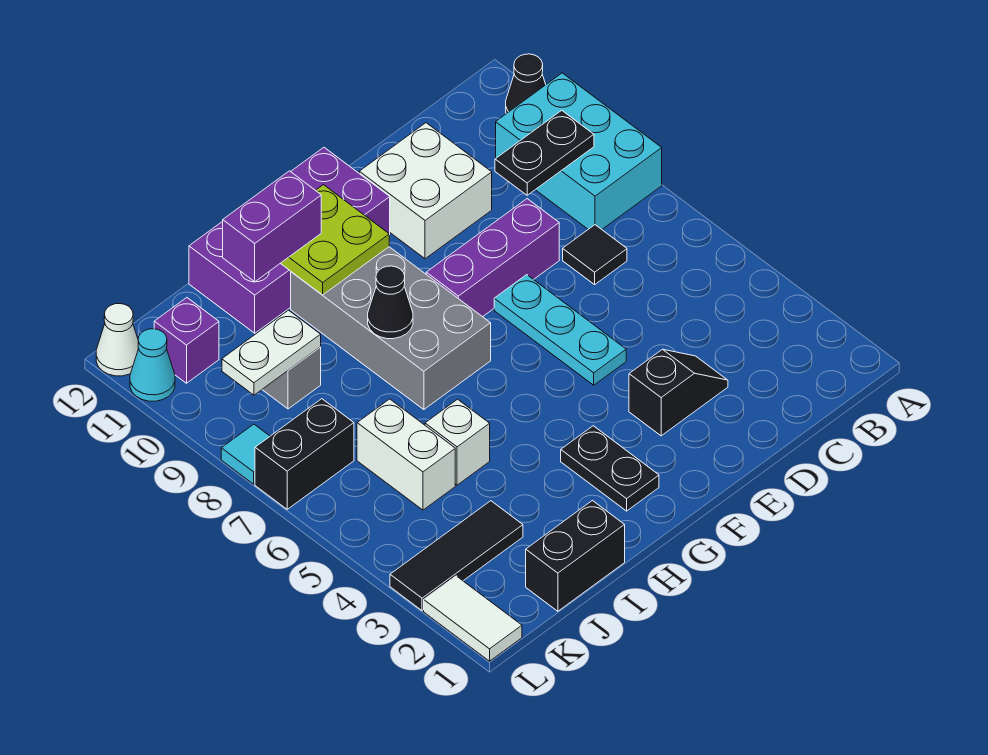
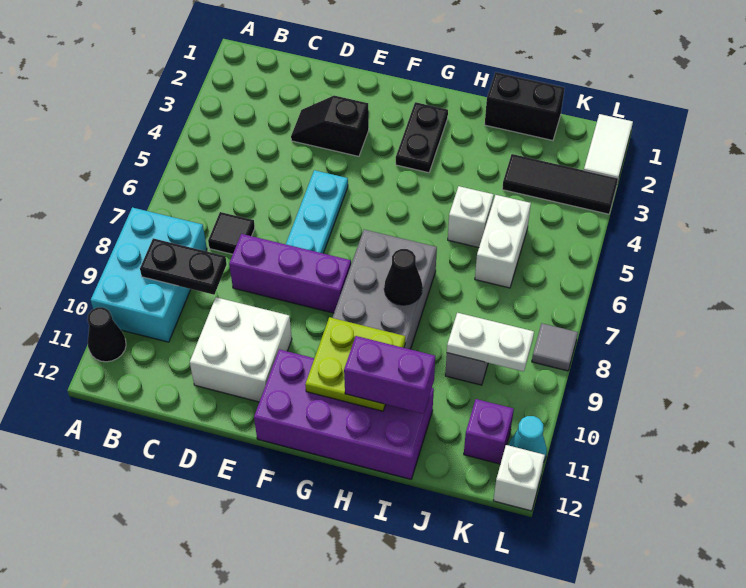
black 1x2 brick [255,399,354,509] -> none
cyan 1x1 tile [221,424,270,484] -> grey 1x1 tile [532,323,578,371]
white 1x1 cone [96,304,139,376] -> white 1x1 brick [493,445,545,511]

